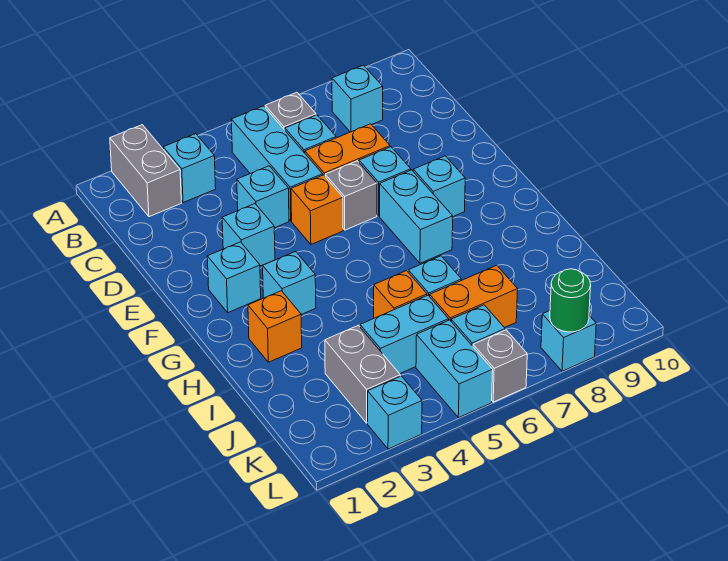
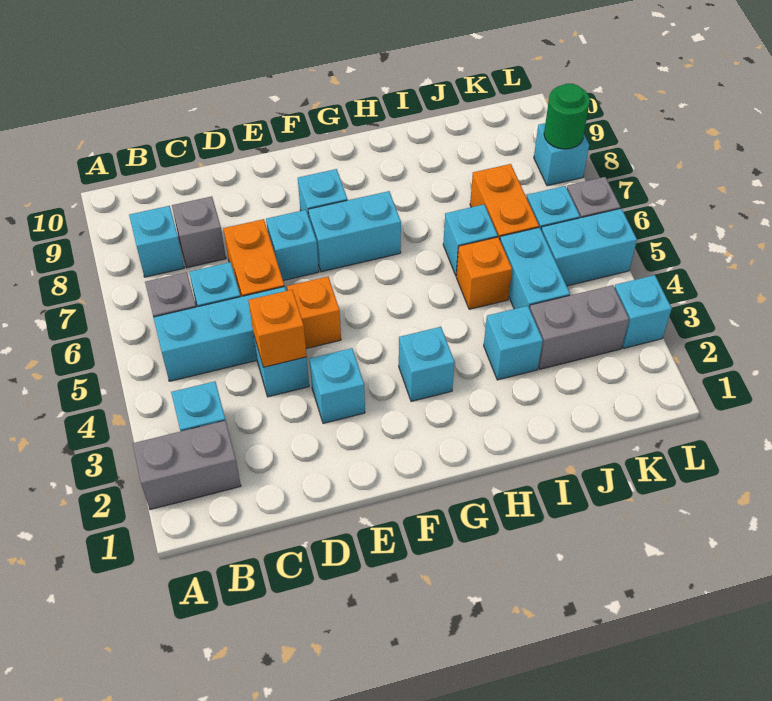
grey 1x1 brick [325,161,377,230] -> grey 1x1 brick moved to [172,196,226,268]
cyan 1x1 brick [207,242,261,313] -> cyan 1x1 brick moved to [484,306,543,380]
orange 1x1 brick [248,291,302,362] -> orange 1x1 brick moved to [248,290,307,367]

